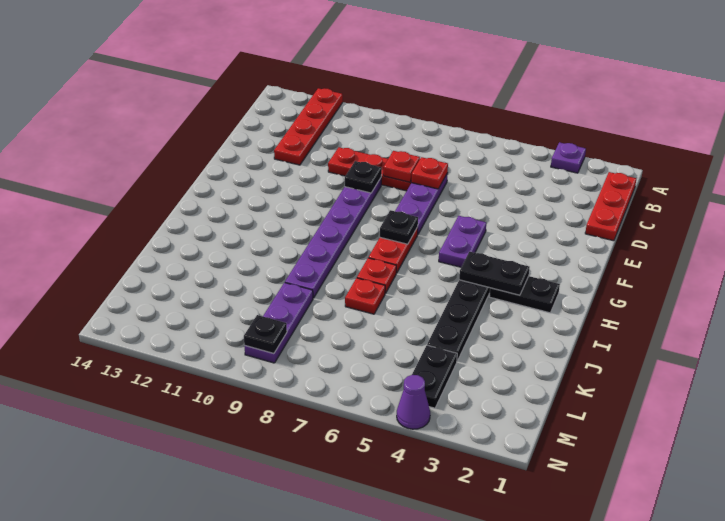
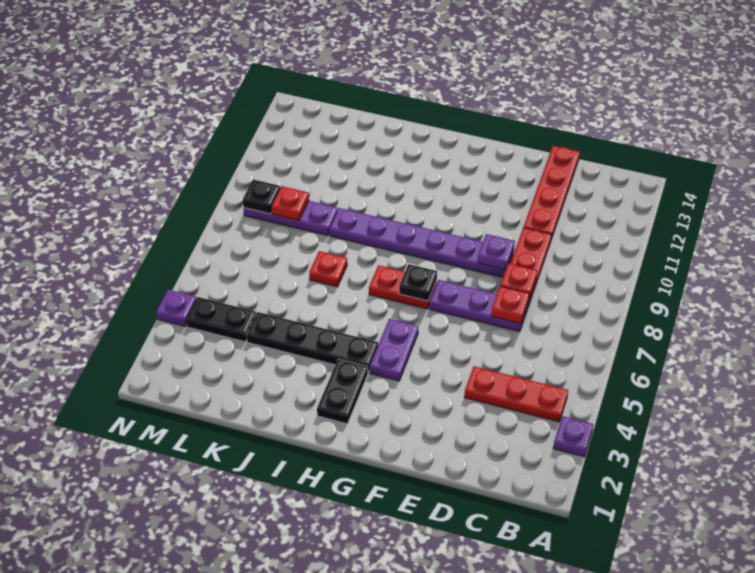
red 1x4 plate [274,88,343,165] -> red 1x4 plate turned to [523,146,580,239]
red 1x3 plate [585,172,636,241] -> red 1x3 plate moved to [464,366,568,422]
black 1x1 plate [345,161,382,193] -> purple 1x1 plate [478,234,515,270]
purple 1x2 plate [439,216,486,267] -> purple 1x2 plate turned to [370,319,418,381]
black 1x2 plate [459,252,529,295] -> none
red 1x1 plate [357,258,396,293] -> red 1x1 plate moved to [271,186,309,221]
purple 1x1 cone [397,375,430,429] -> purple 1x1 plate [156,290,196,327]

